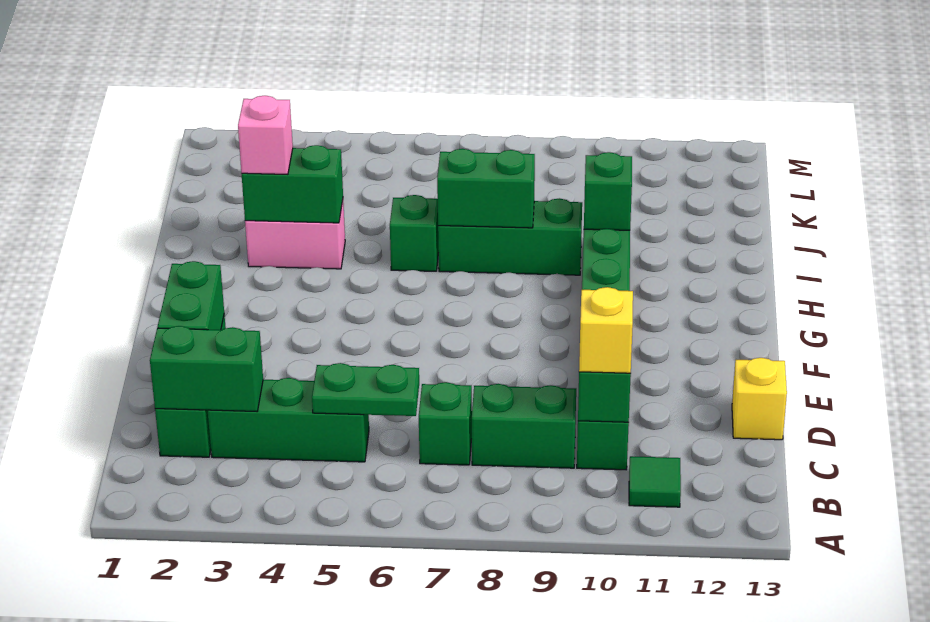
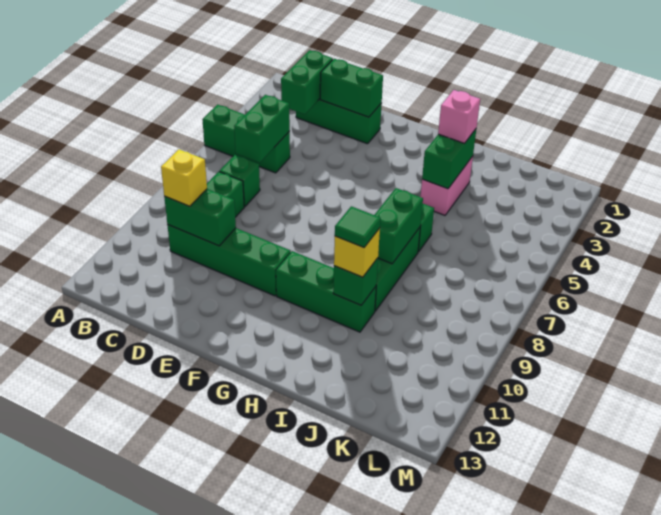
green 1x1 tile [629,456,681,507] -> green 1x1 tile moved to [335,206,380,247]
green 1x3 brick [208,378,369,462] -> green 1x3 brick turned to [202,105,290,173]
green 1x2 plate [312,363,419,416] -> green 1x2 brick [234,95,290,163]
yellow 1x1 brick [732,358,787,440] -> yellow 1x1 brick moved to [334,228,380,277]

